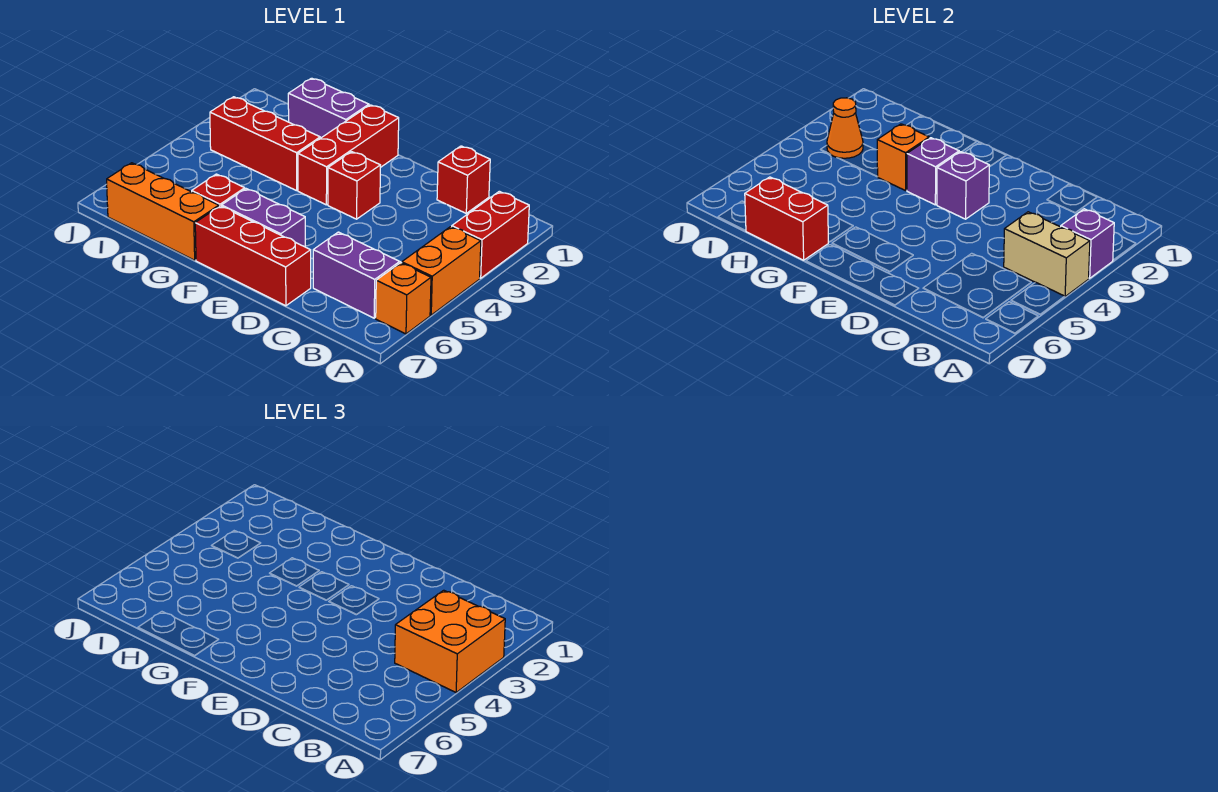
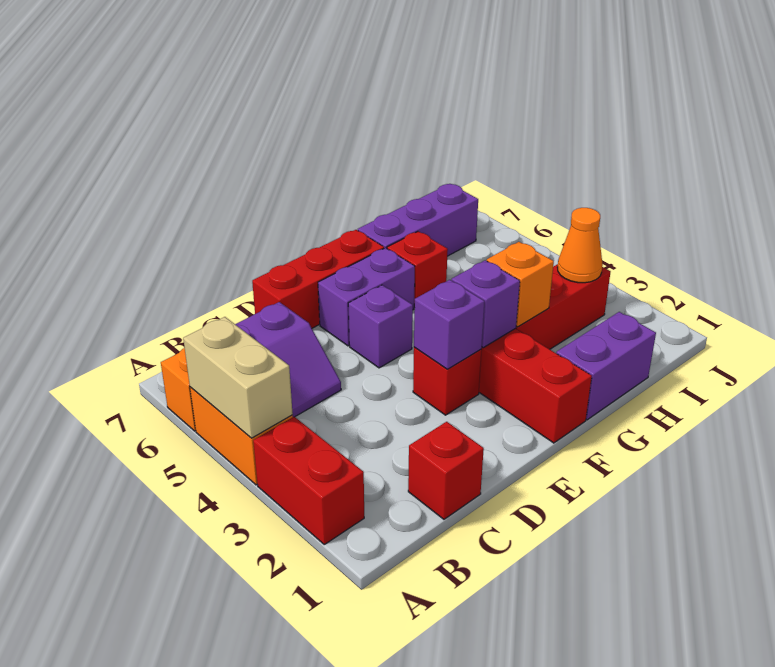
purple 1x1 brick [1061,209,1114,278] -> purple 1x1 brick moved to [348,285,413,368]
orange 2x2 brick [395,590,505,692] -> none
tan 1x2 brick [1004,212,1090,296] -> tan 1x2 brick turned to [183,317,293,438]
orange 1x3 brick [107,163,219,260] -> purple 1x3 brick [358,184,478,256]
red 1x2 brick [745,177,829,260] -> none

